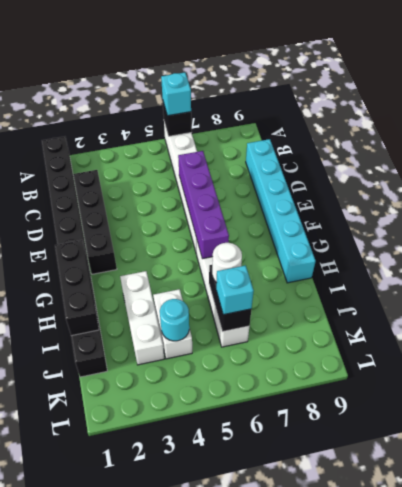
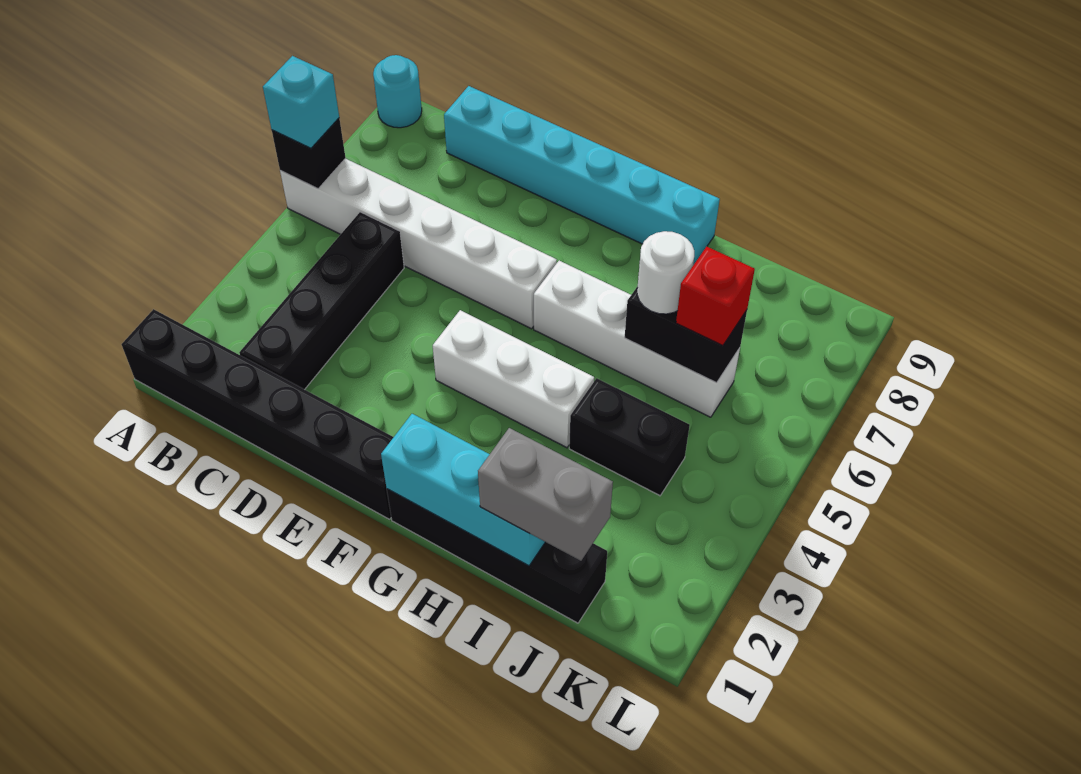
black 1x4 brick [73,170,117,274] -> black 1x4 brick turned to [239,212,404,390]
purple 1x4 brick [178,151,229,259] -> none
black 1x3 brick [55,240,99,336] -> cyan 1x3 brick [381,414,545,566]
white 1x3 brick [120,271,164,365] -> white 1x3 brick moved to [433,310,594,448]
none -> grey 1x2 brick [478,428,613,561]
white 1x2 brick [153,289,192,359] -> black 1x2 brick [569,378,690,496]
cyan 1x1 round brick [160,299,189,341] -> cyan 1x1 round brick moved to [373,55,422,128]
cyan 1x1 brick [216,265,254,315] -> red 1x1 brick [676,247,755,345]

